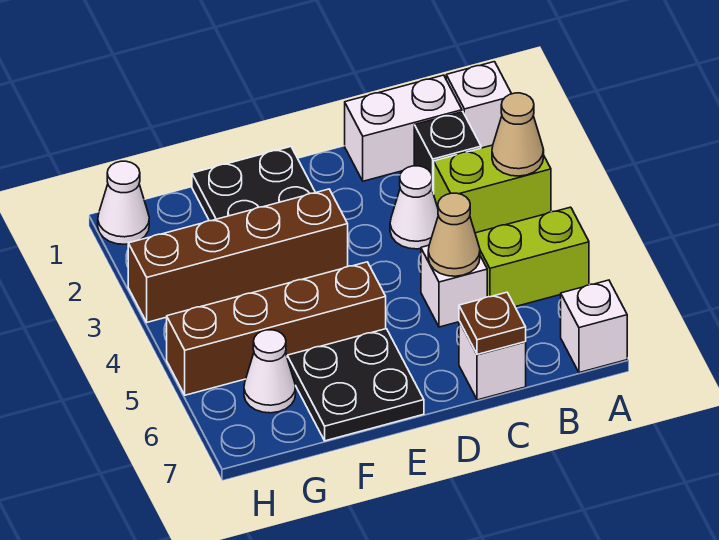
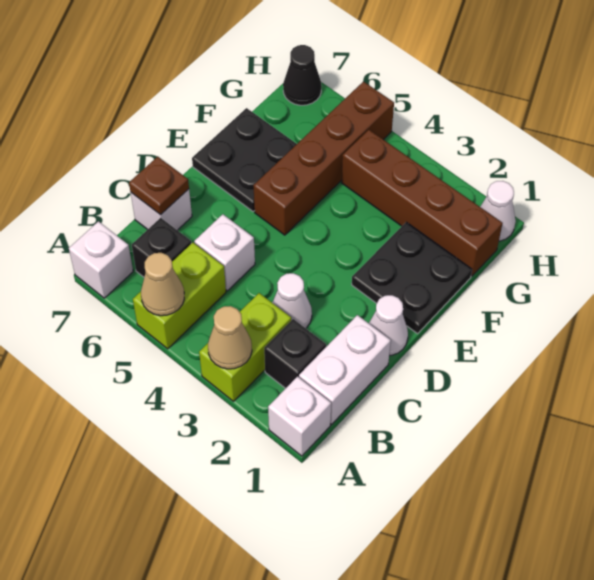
none -> black 1x1 brick [132,218,191,277]
tan 1x1 cone [428,193,480,276] -> tan 1x1 cone moved to [141,253,184,316]
brown 1x4 brick [128,189,348,322] -> brown 1x4 brick turned to [342,130,503,276]
white 1x1 cone [244,330,296,413] -> white 1x1 cone moved to [369,295,408,355]
none -> black 1x1 cone [283,45,322,105]

